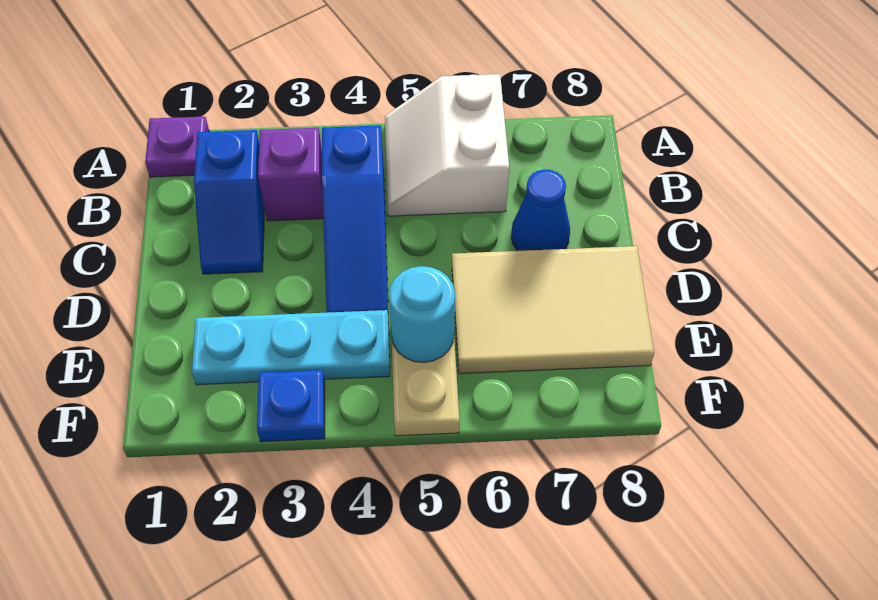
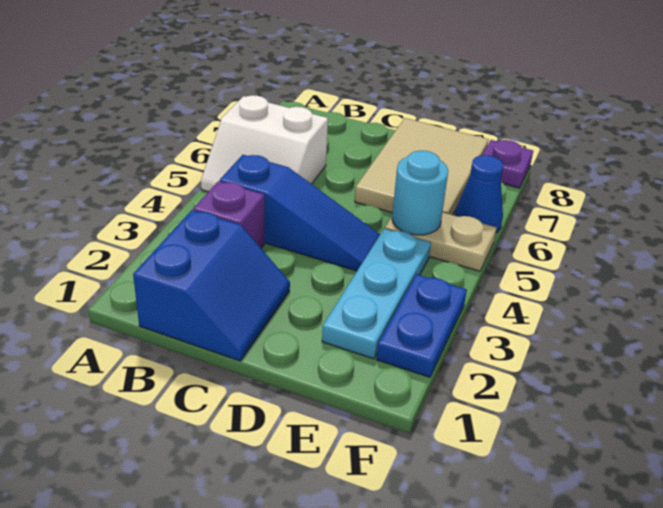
purple 1x1 plate [145,117,209,177] -> purple 1x1 plate moved to [483,140,533,188]
blue 1x2 slope [194,130,265,274] -> blue 2x2 slope [133,210,290,361]
blue 1x1 cone [511,169,570,251] -> blue 1x1 cone moved to [455,155,503,233]
blue 1x1 plate [257,370,325,442] -> blue 1x2 plate [376,274,467,377]

